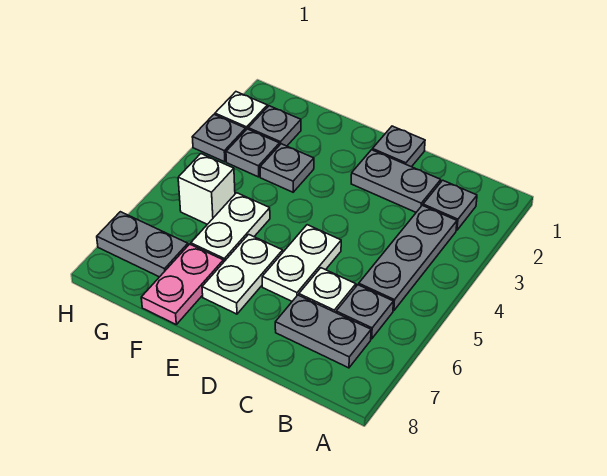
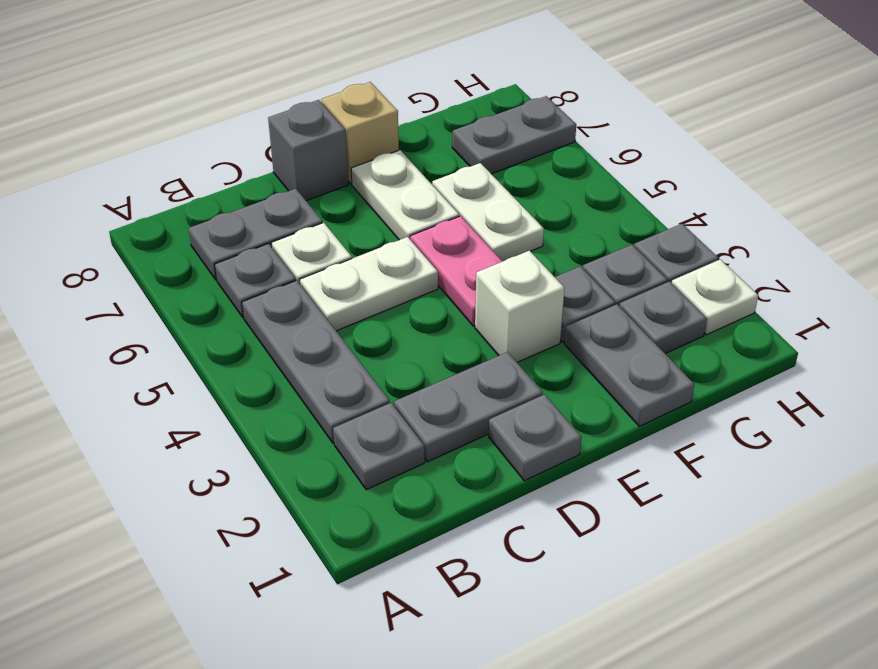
white 1x2 plate [262,225,341,301] -> white 1x2 plate turned to [300,237,438,331]
none -> grey 1x1 brick [268,100,348,201]
none -> tan 1x1 brick [321,82,399,184]
none -> grey 1x2 plate [565,304,694,426]
pink 1x2 plate [141,244,223,324] -> pink 1x2 plate moved to [410,216,502,326]
white 1x1 brick [178,154,235,224] -> white 1x1 brick moved to [475,251,564,362]

